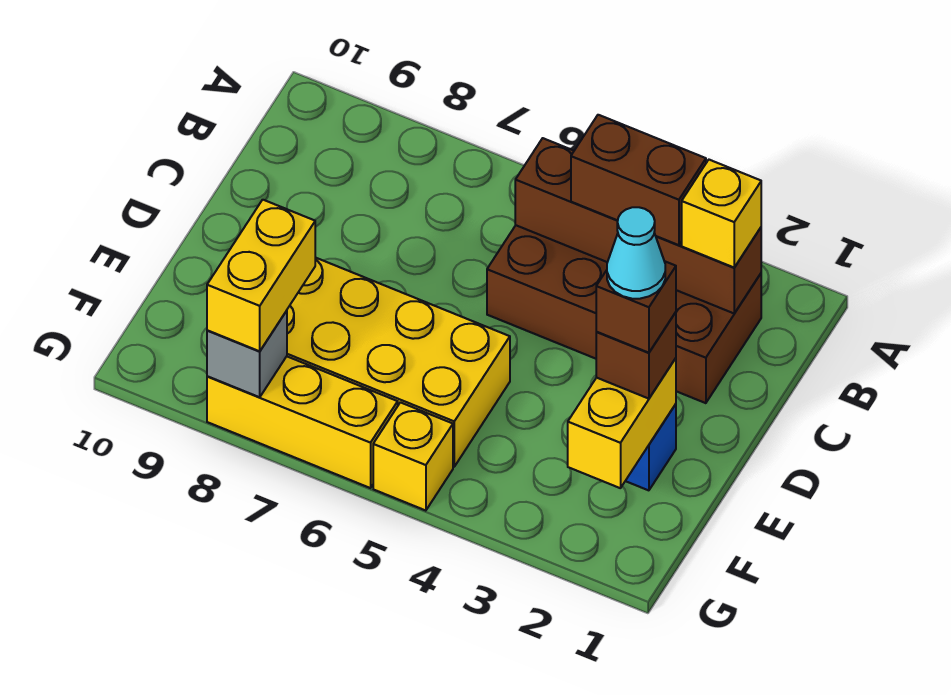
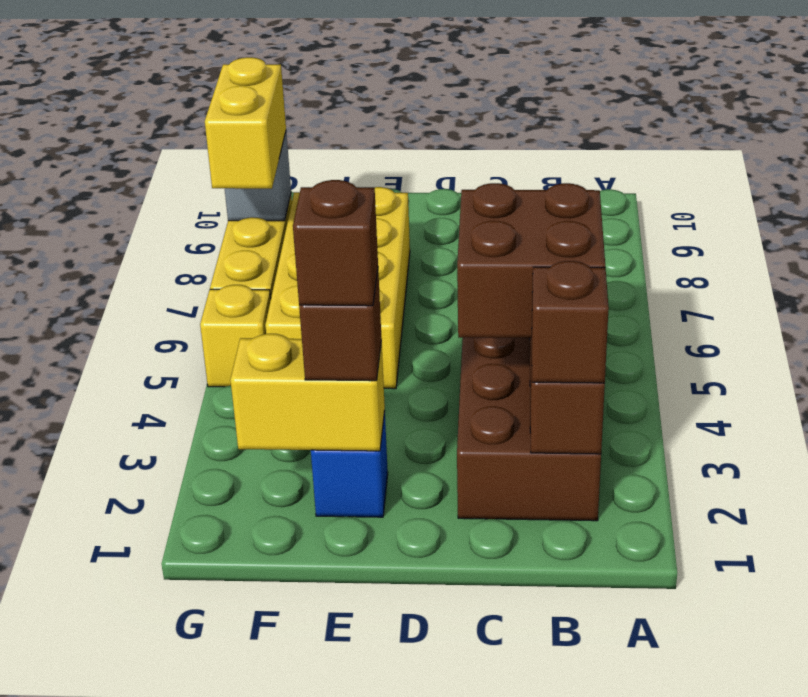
yellow 1x1 brick [682,160,761,267] -> brown 1x1 brick [532,261,609,383]
brown 1x2 brick [571,115,706,245] -> brown 2x2 brick [457,183,605,338]
cyan 1x1 cone [607,207,665,299] -> none
yellow 1x2 brick [207,200,315,351] -> yellow 1x2 brick turned to [205,57,286,189]

